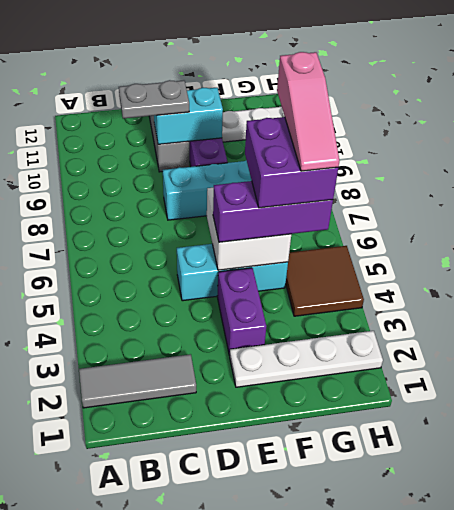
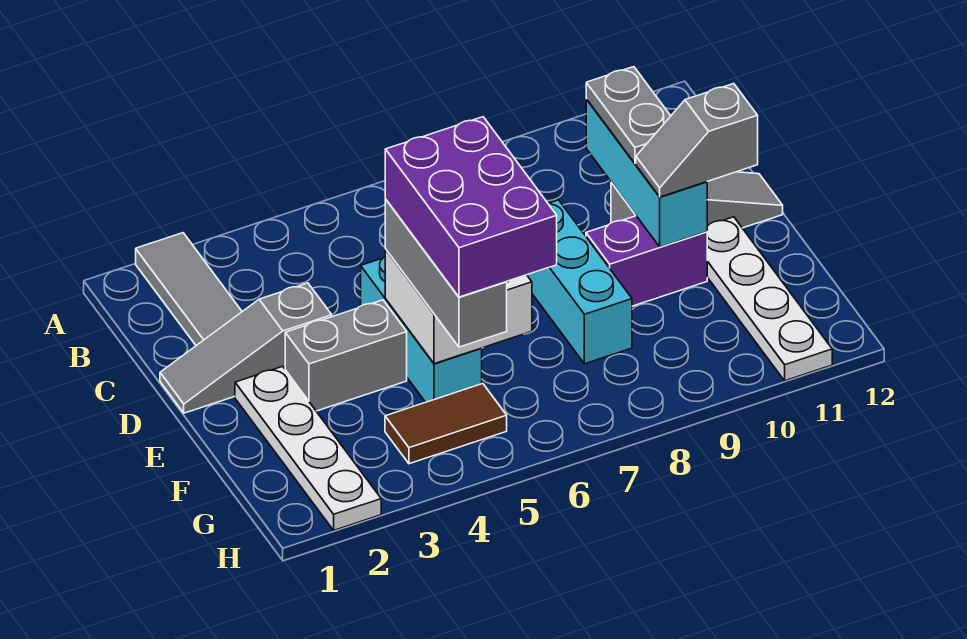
none -> grey 1x3 slope [160,283,332,413]
cyan 1x2 brick [154,88,223,144] -> cyan 1x3 brick [586,99,707,247]
purple 1x2 brick [217,268,266,355] -> grey 1x2 brick [285,300,407,411]
purple 1x3 brick [213,181,333,242] -> grey 1x3 brick [385,199,507,347]
none -> grey 1x2 slope [636,84,758,197]
purple 2x2 brick [245,117,338,208] -> purple 2x3 brick [385,117,557,297]
brown 2x2 tile [286,246,364,316] -> brown 1x2 tile [385,384,507,464]
pink 1x3 slope [277,52,339,171] -> none

